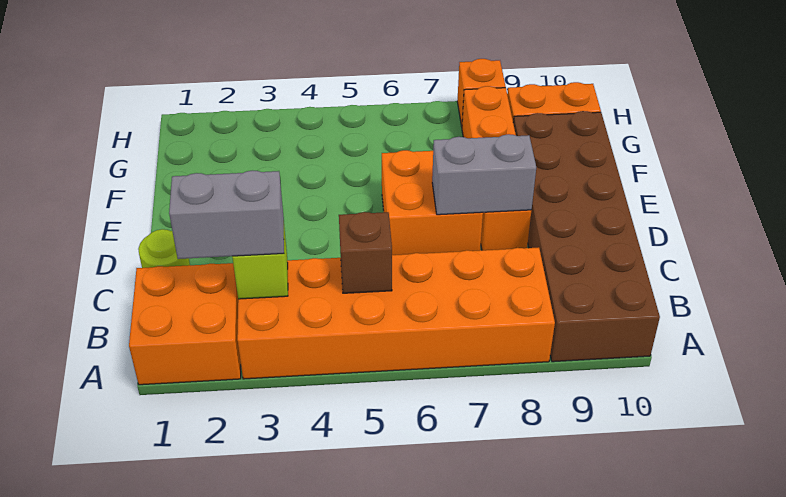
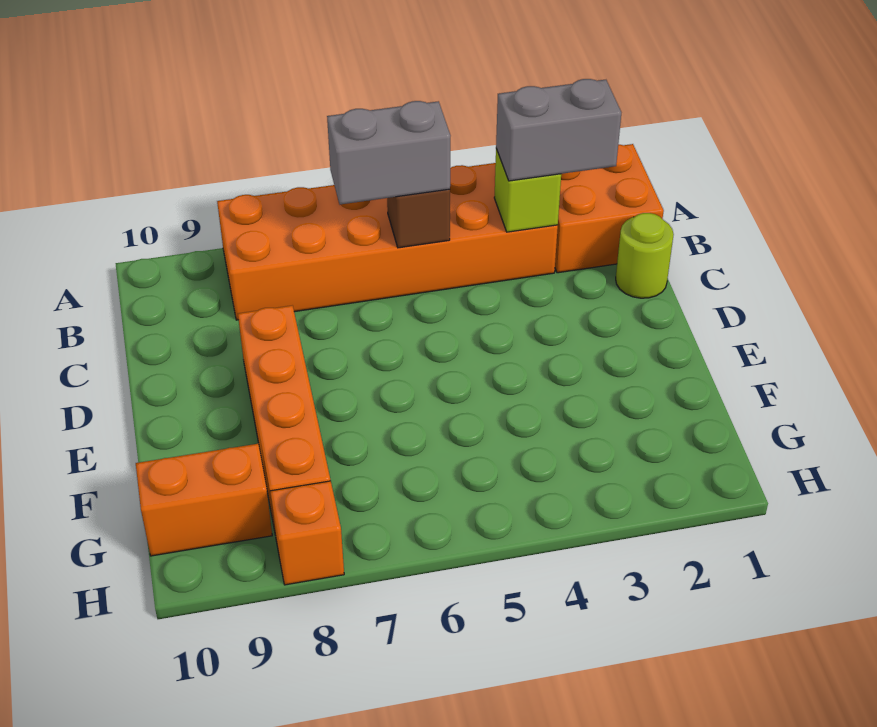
brown 2x6 brick [513,111,660,362] -> none
orange 2x2 brick [382,150,483,255] -> none
grey 1x2 brick [432,134,536,215] -> grey 1x2 brick moved to [327,101,451,204]

